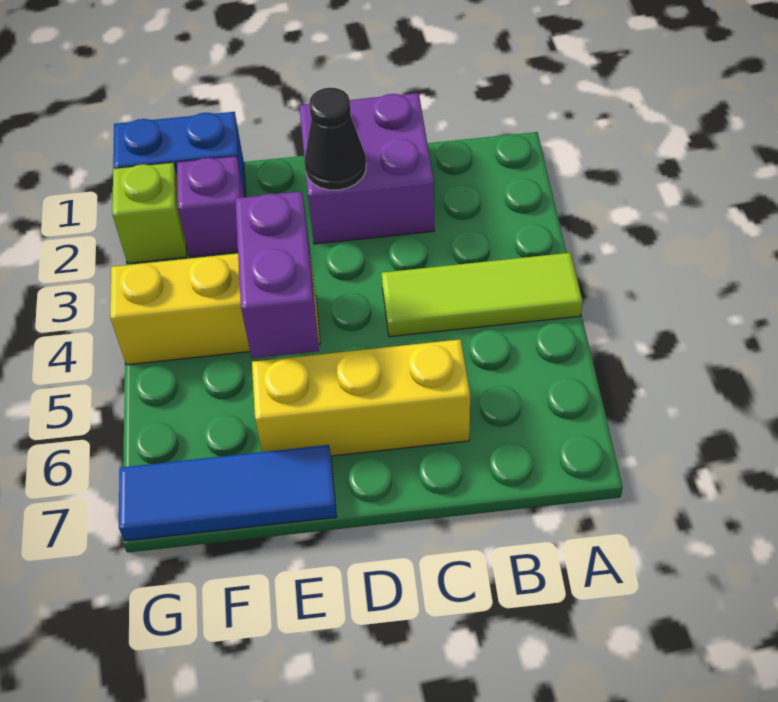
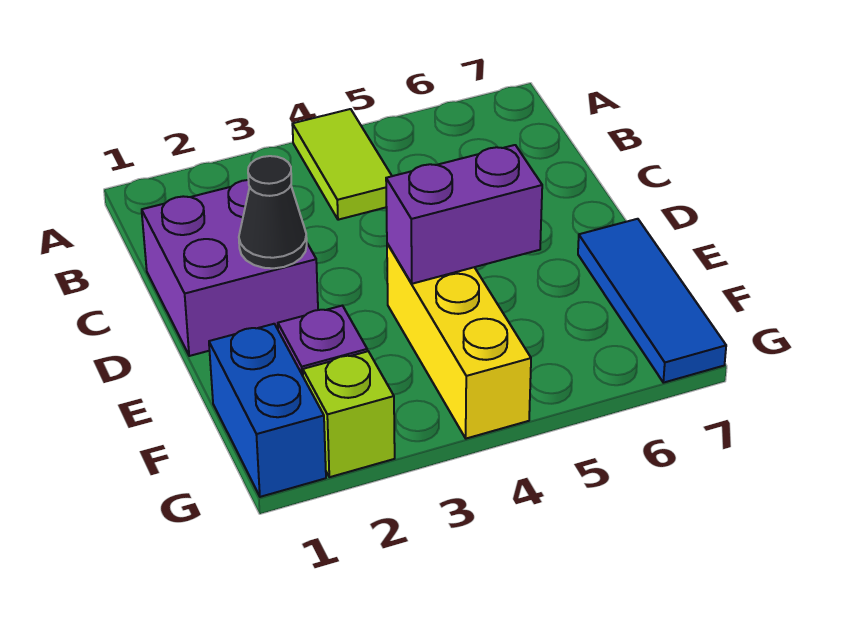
lime 1x3 tile [382,253,583,337] -> lime 1x2 tile [292,109,392,220]
yellow 1x3 brick [252,339,470,456] -> none

